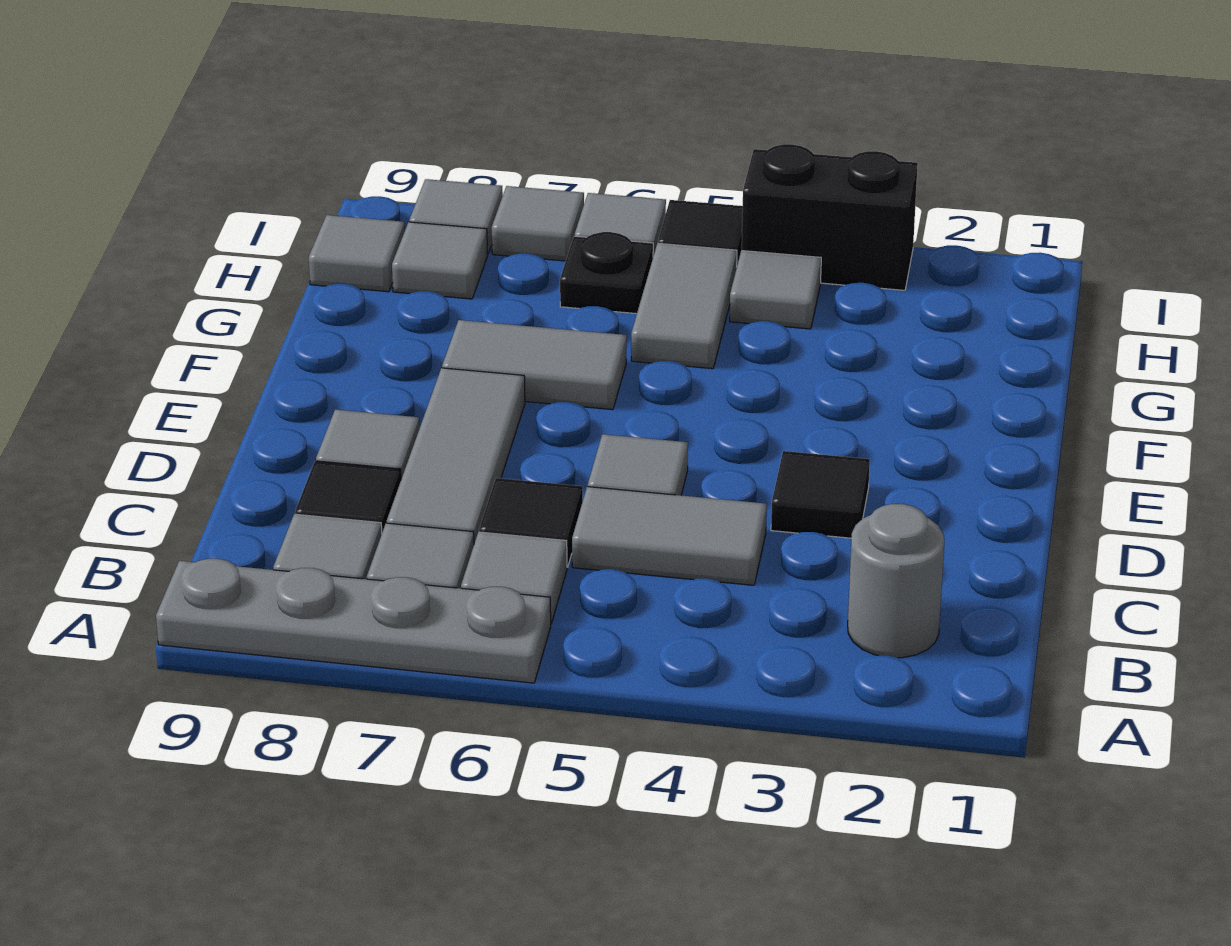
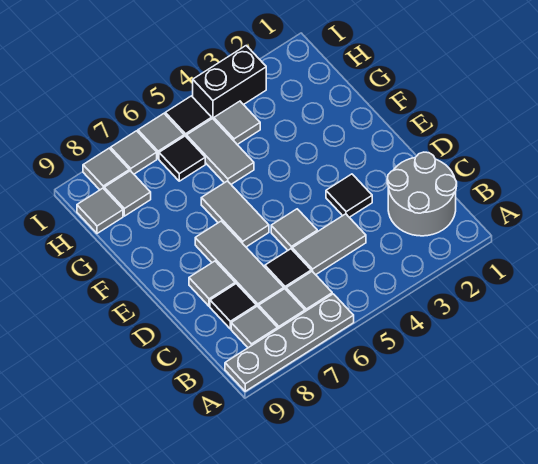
grey 1x1 round brick [848,504,944,658] -> grey 2x2 round brick [387,152,457,236]
grey 1x2 tile [442,320,627,410] -> grey 1x2 tile turned to [201,181,269,247]
black 1x1 plate [560,232,653,314] -> black 1x1 tile [159,136,205,181]

